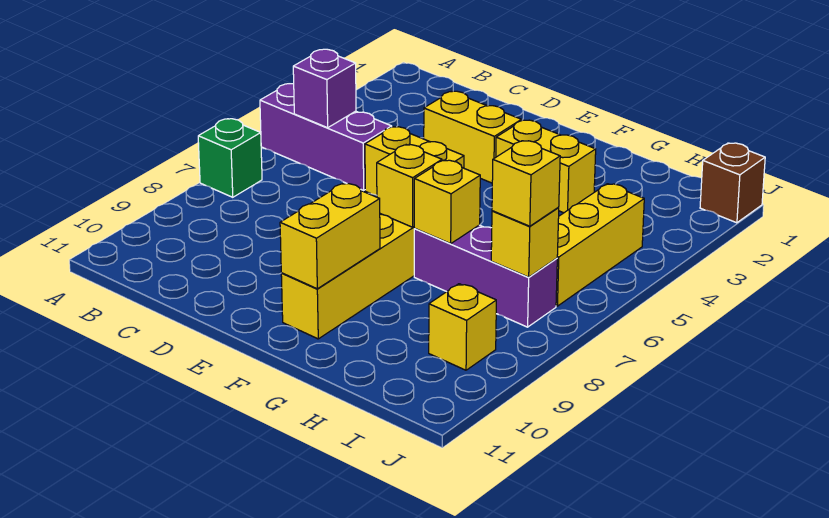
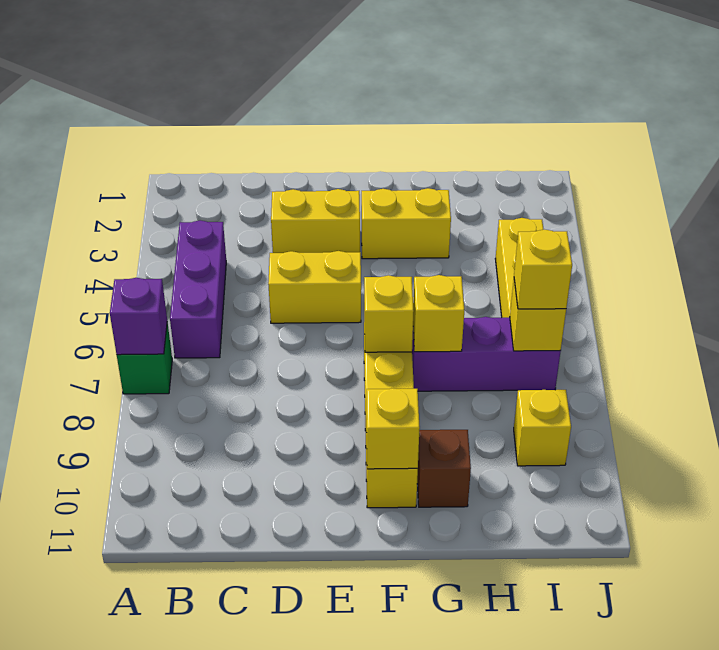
purple 1x3 brick [260,84,392,190] -> purple 1x3 brick turned to [170,220,226,358]
purple 1x1 brick [293,49,356,128] -> purple 1x1 brick moved to [110,278,167,355]
yellow 1x2 brick [280,183,380,289] -> yellow 1x1 brick [366,388,420,469]
brown 1x1 brick [700,143,765,223] -> brown 1x1 brick moved to [417,430,471,507]

